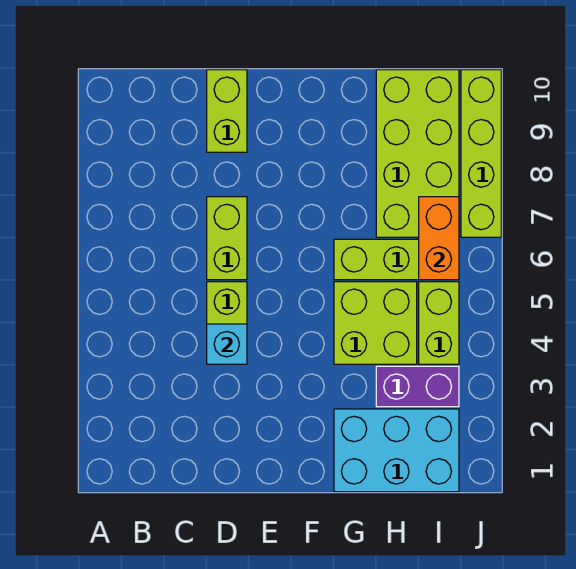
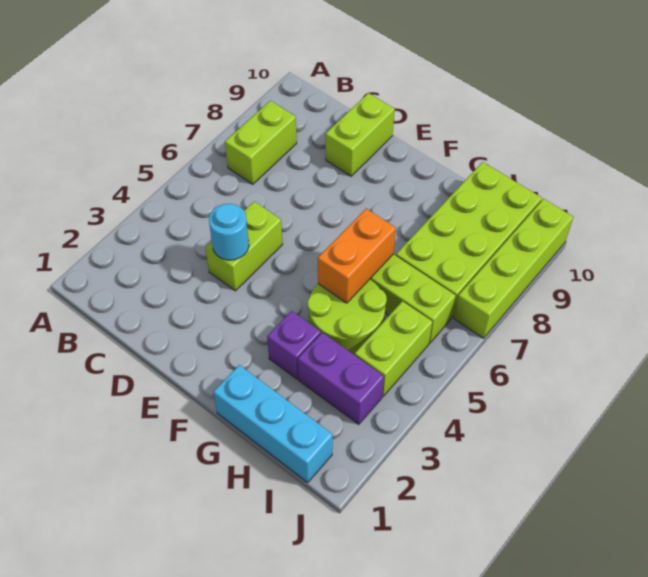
cyan 1x1 brick [207,324,247,364] -> cyan 1x1 round brick [209,204,249,260]
lime 1x2 brick [207,197,247,280] -> lime 1x2 brick moved to [225,101,297,184]
cyan 2x3 brick [334,409,459,492] -> cyan 1x3 brick [213,365,333,482]
none -> purple 1x1 brick [267,311,321,379]
lime 2x2 brick [334,282,417,364] -> lime 2x2 round brick [308,279,387,355]
orange 1x2 brick [419,197,459,280] -> orange 1x2 brick moved to [318,209,396,303]

